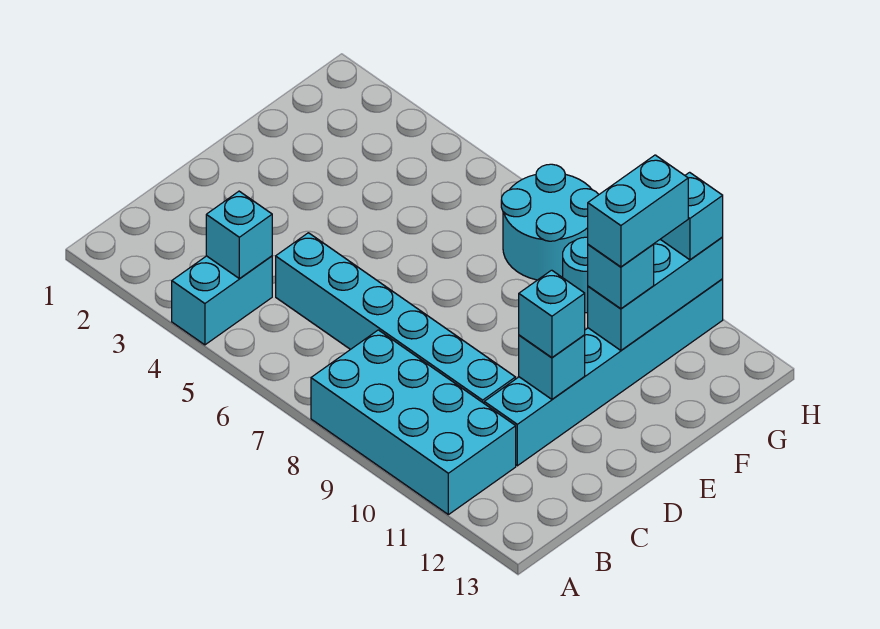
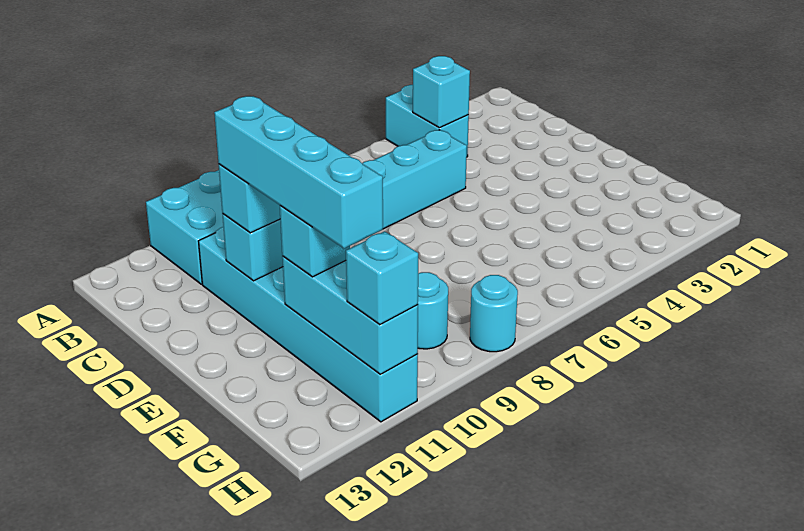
cyan 1x2 brick [588,155,688,267] -> cyan 1x4 brick [214,96,383,249]
cyan 2x2 round brick [501,164,599,280] -> cyan 1x1 round brick [470,275,518,352]

